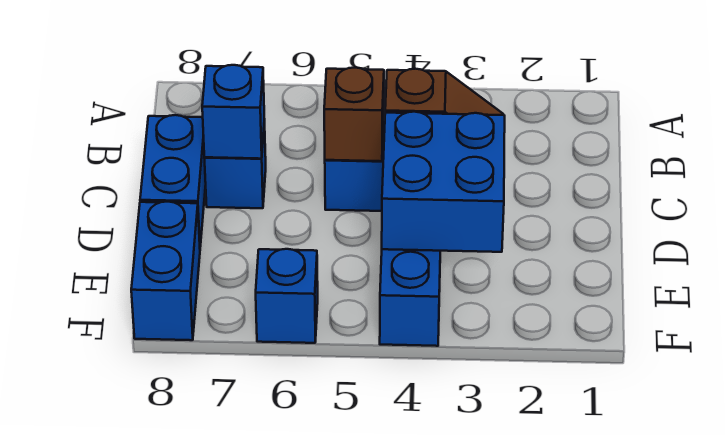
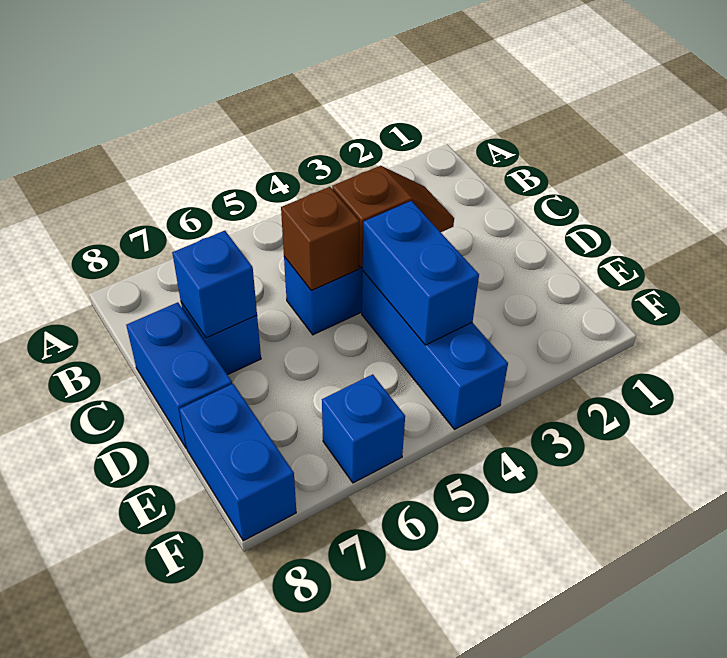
blue 2x2 brick [382,112,505,252] -> blue 1x2 brick [363,201,479,345]

